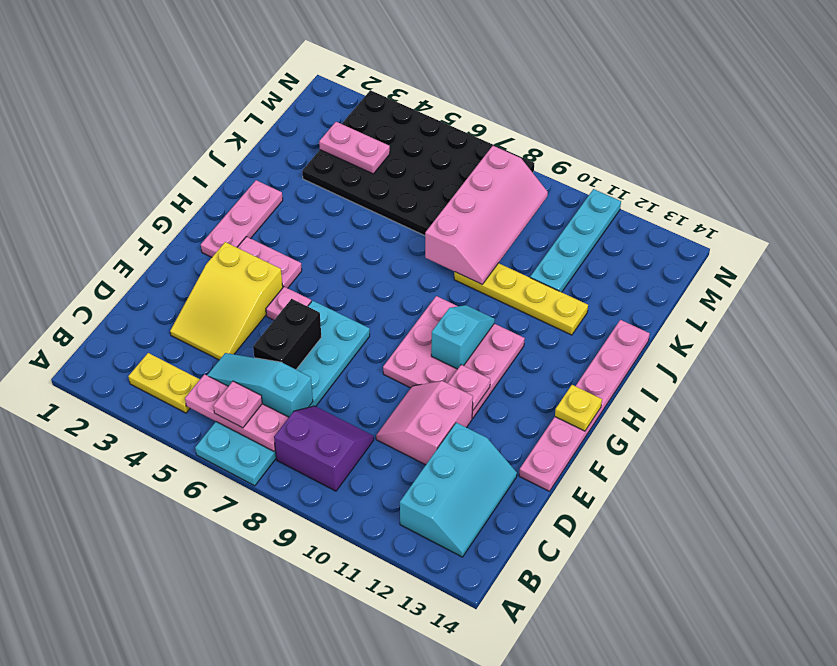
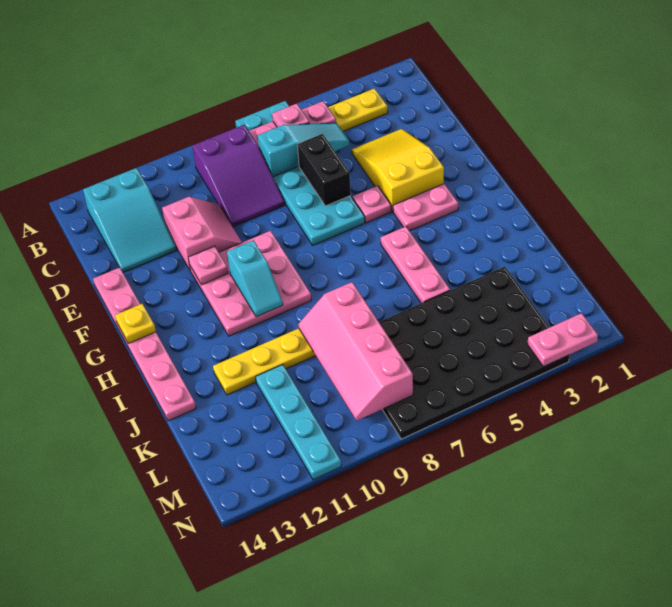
purple 2x2 slope [274,406,374,491] -> purple 2x3 slope [192,125,285,227]
cyan 2x3 slope [400,423,517,557] -> cyan 2x3 slope turned to [83,168,176,272]
pink 1x3 plate [201,180,283,257] -> pink 1x3 plate moved to [381,227,450,303]
pink 1x2 plate [319,122,390,174] -> pink 1x2 plate moved to [527,313,598,367]

